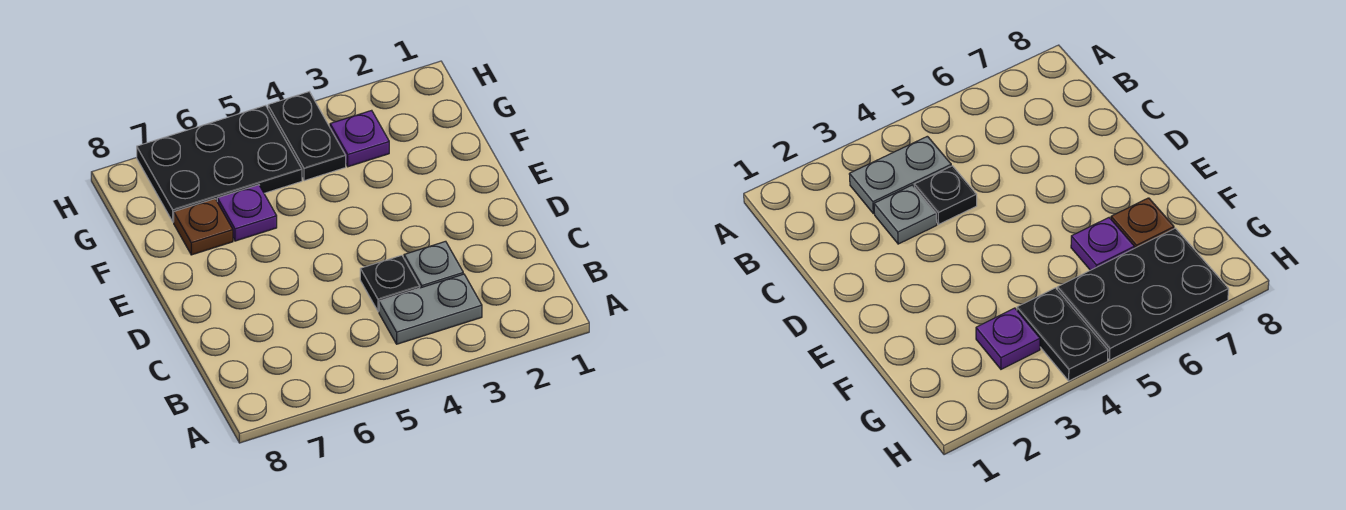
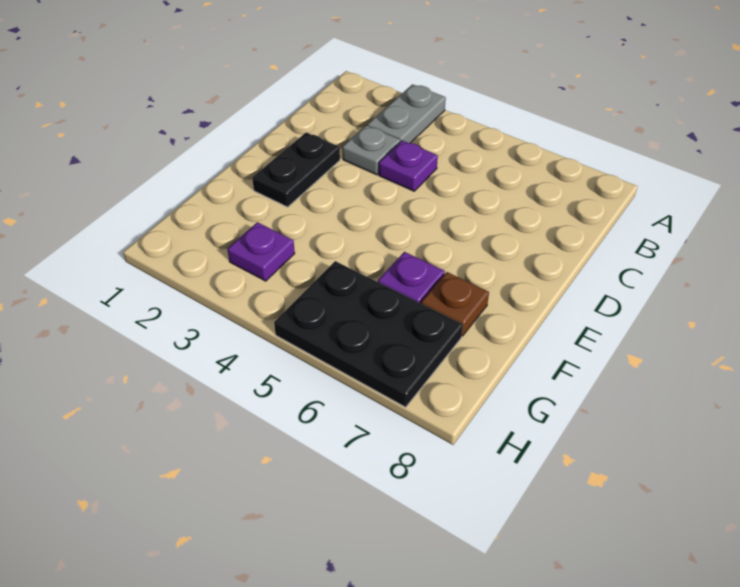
grey 1x2 plate [379,274,482,344] -> grey 1x2 plate turned to [367,84,446,143]
black 1x1 plate [360,255,420,312] -> purple 1x1 plate [379,141,438,191]
black 1x2 plate [268,92,346,181] -> black 1x2 plate moved to [252,132,340,207]

